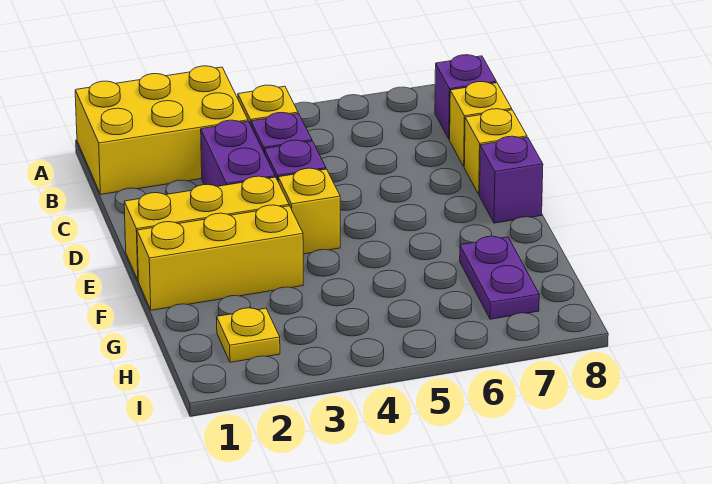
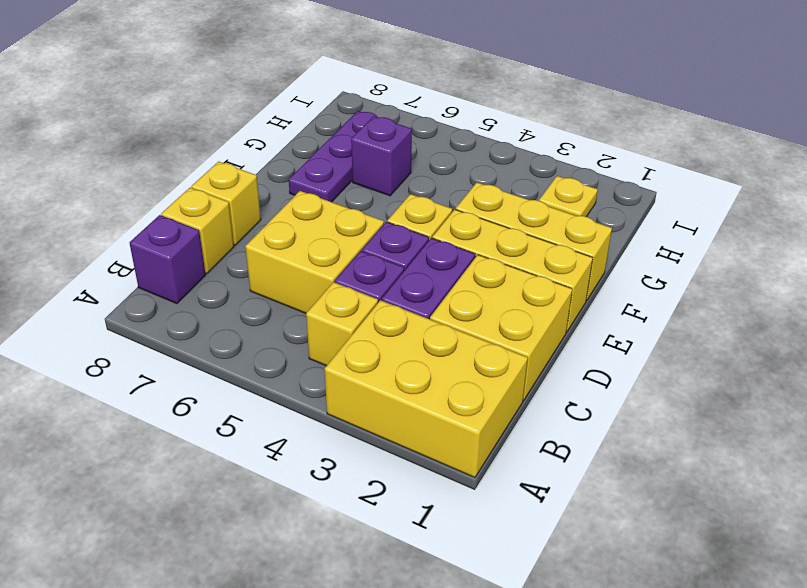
none -> yellow 2x2 brick [430,255,572,401]
none -> yellow 2x2 brick [245,191,384,313]
purple 1x1 brick [480,136,543,223] -> purple 1x1 brick moved to [351,116,412,196]
purple 1x2 plate [460,236,539,319] -> purple 1x3 plate [289,111,377,202]

